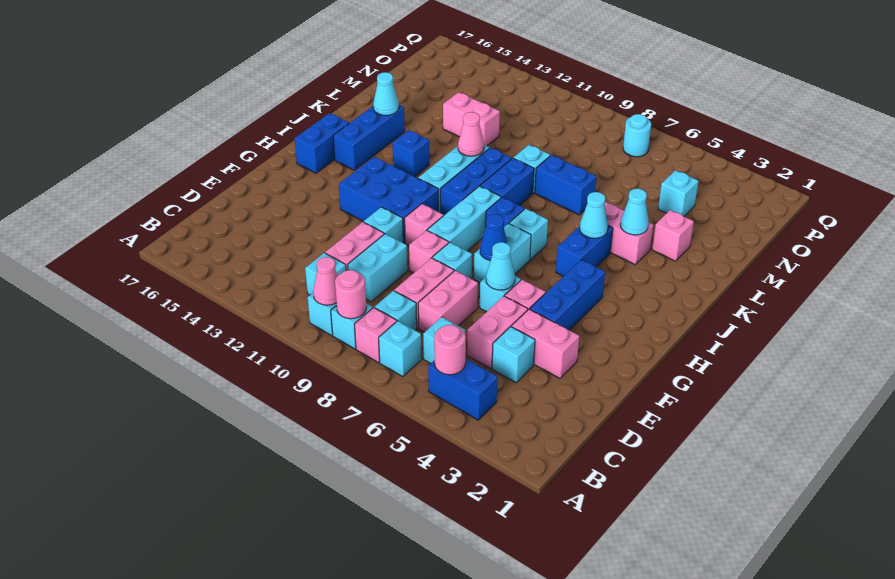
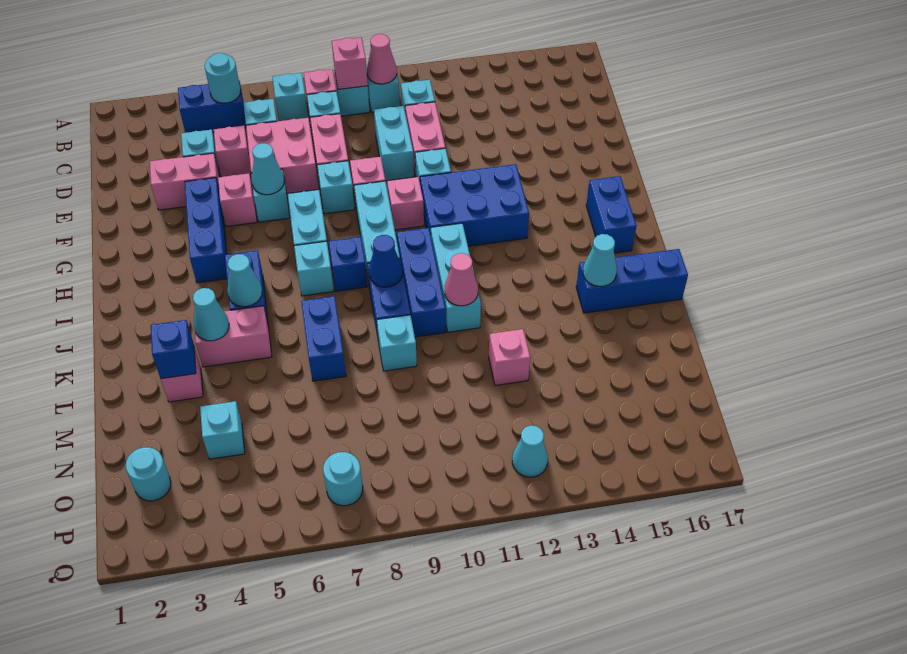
pink 1x1 round brick [434,325,466,375] -> cyan 1x1 round brick [205,53,241,103]
pink 1x1 round brick [335,270,366,319] -> pink 1x1 brick [332,37,368,89]
pink 1x2 brick [467,296,528,369] -> pink 1x1 brick [214,126,251,177]
pink 1x2 brick [418,271,478,332] -> pink 2x2 brick [246,118,319,194]
blue 1x1 cone [480,214,508,261] -> blue 1x1 cone moved to [369,235,403,287]
blue 1x3 brick [333,105,405,170] -> blue 1x3 brick turned to [576,249,688,313]
blue 1x1 brick [393,130,429,177] -> blue 1x1 brick moved to [151,320,196,379]
blue 1x2 brick [535,155,596,215] -> blue 1x2 brick turned to [301,296,346,381]
pink 1x2 brick [443,92,500,146] -> pink 1x1 brick [489,329,530,385]
none -> cyan 1x1 round brick [126,447,171,501]
none -> cyan 1x1 cone [512,426,548,477]

